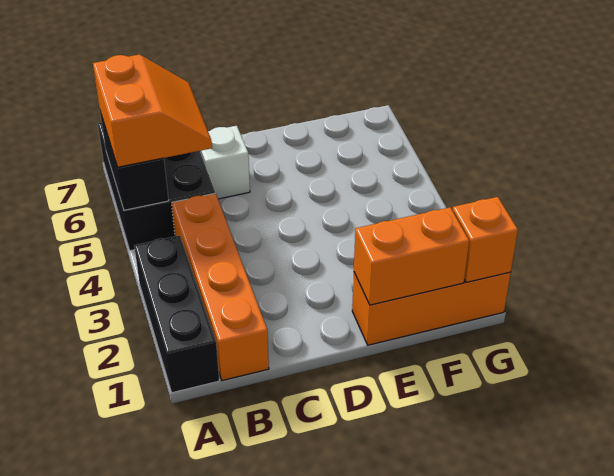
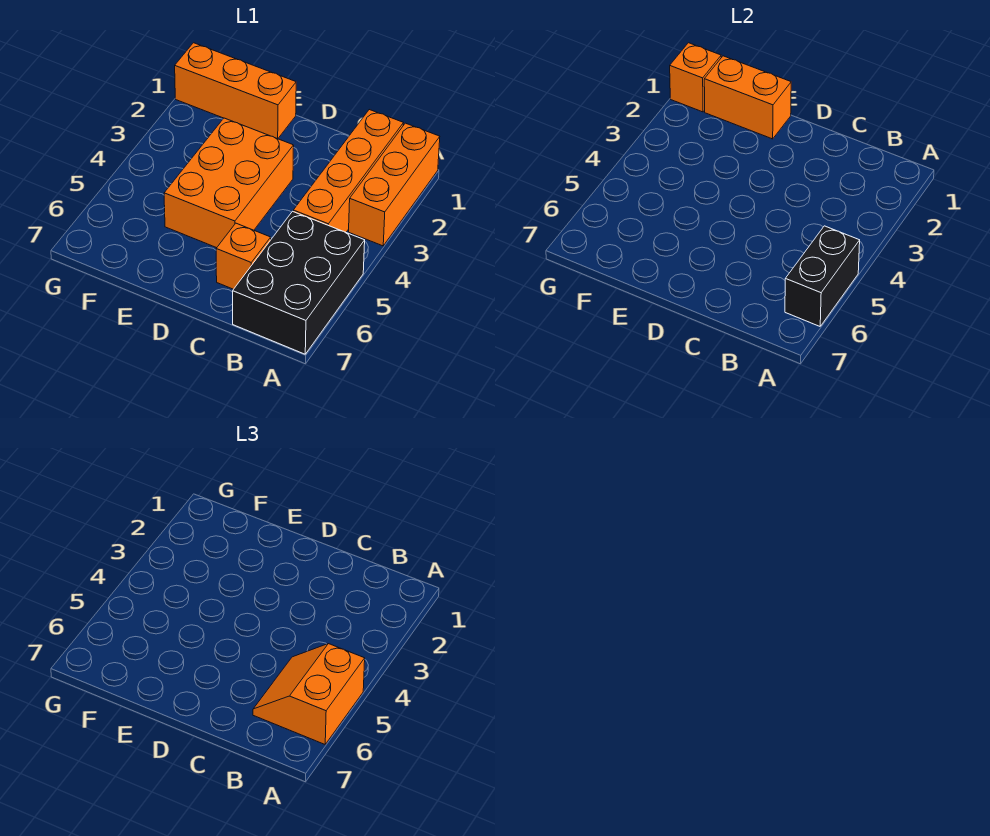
black 1x3 brick [134,236,219,393] -> orange 1x3 brick [349,123,440,246]
white 1x1 brick [200,126,250,199] -> orange 1x1 brick [216,223,271,289]
none -> orange 2x3 brick [164,118,294,248]

